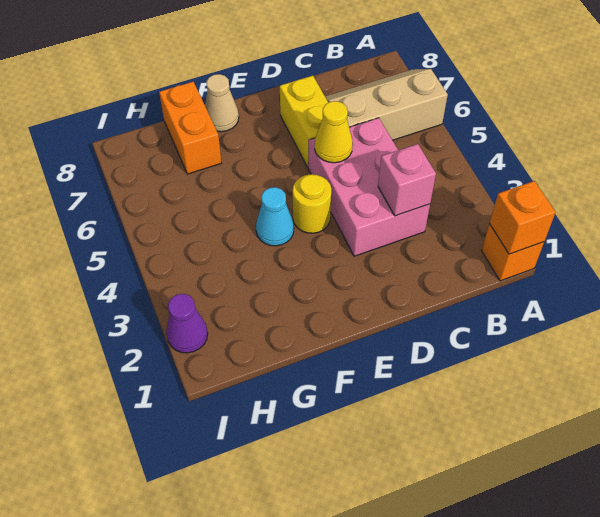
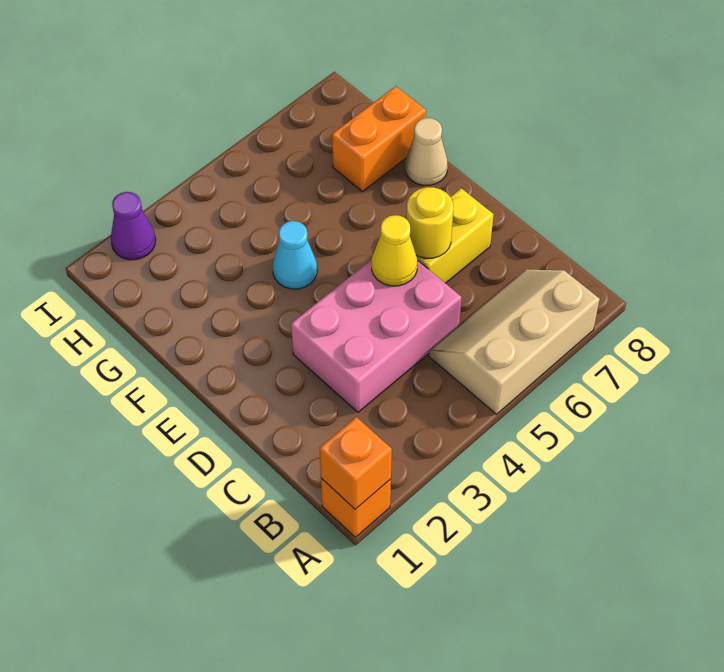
tan 2x3 slope [325,69,448,140] -> tan 2x3 slope turned to [429,269,600,414]
pink 1x1 brick [378,144,436,216] -> none
yellow 1x1 round brick [293,174,331,233] -> yellow 1x1 round brick moved to [407,187,453,258]

